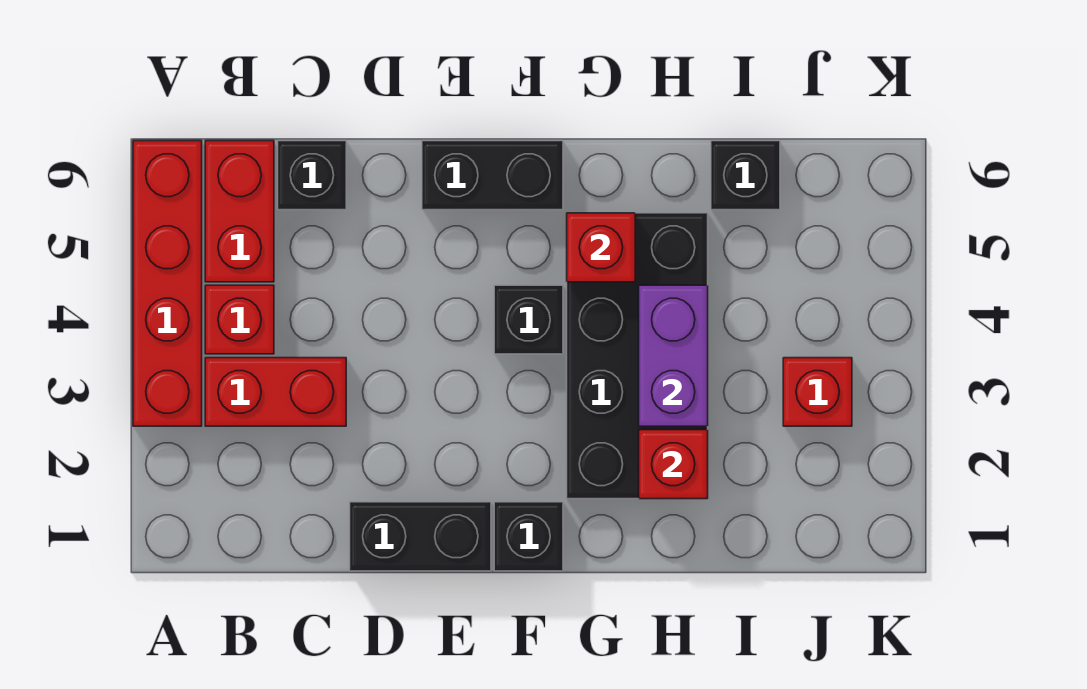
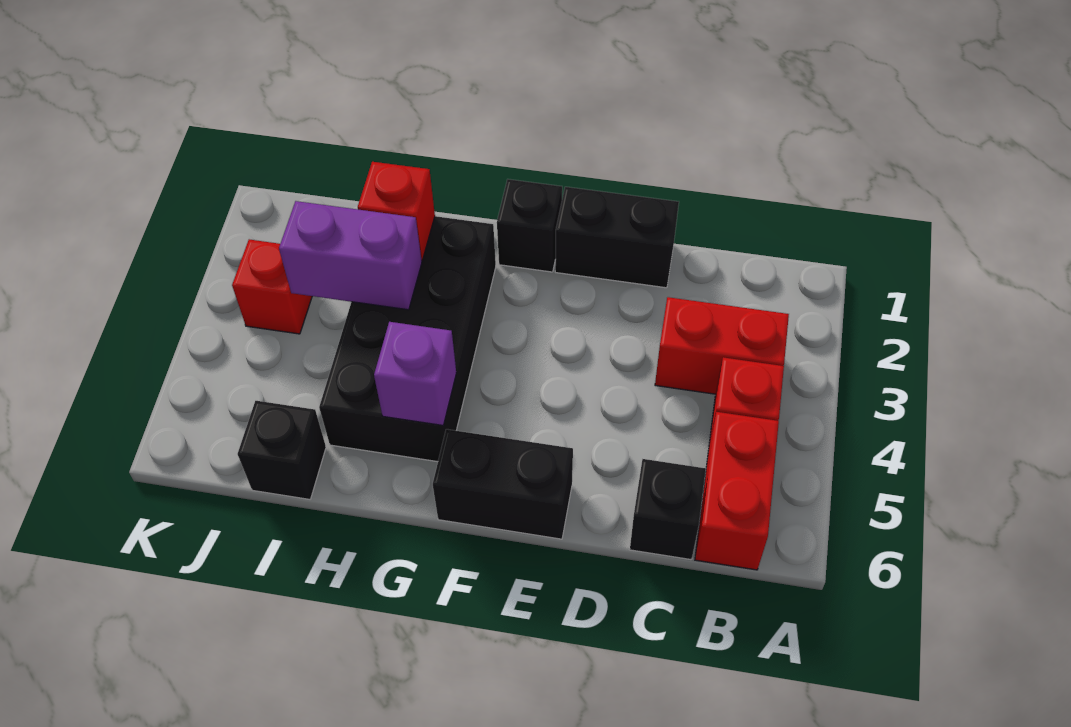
red 1x4 brick [133,141,202,426] -> none
black 1x1 brick [494,285,563,354] -> none
red 1x1 brick [567,213,635,282] -> purple 1x1 brick [374,322,456,426]
purple 1x2 brick [639,285,708,426] -> purple 1x2 brick turned to [279,201,422,310]

